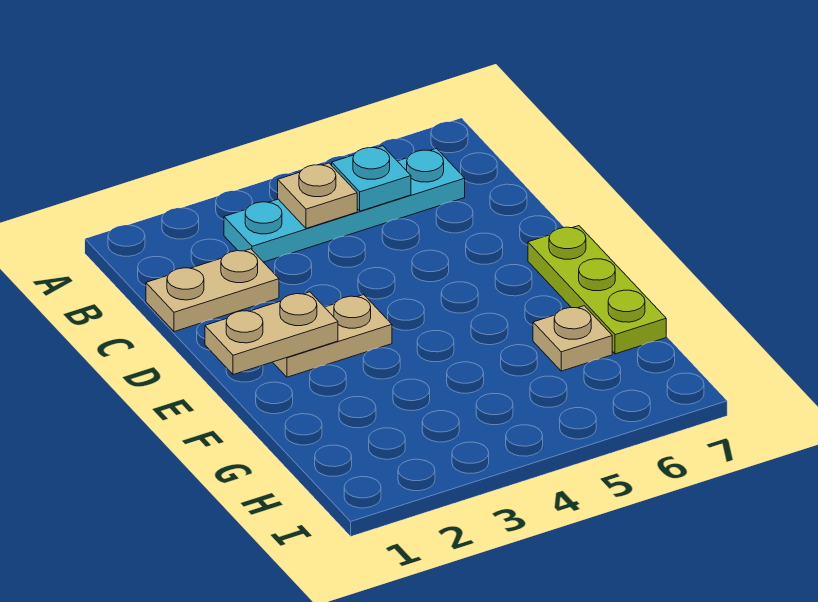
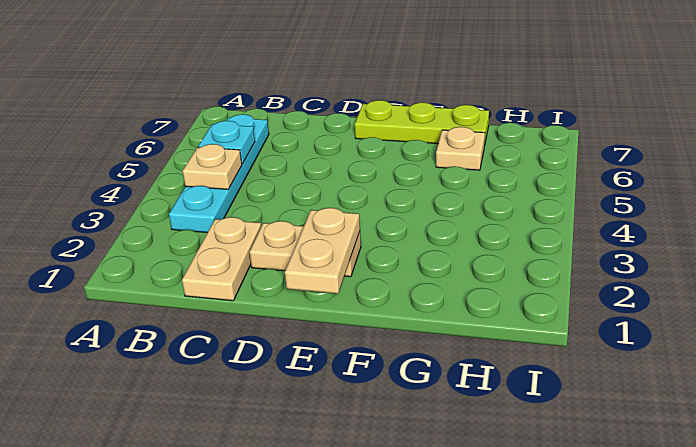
tan 1x2 plate [273,295,392,377] -> tan 1x2 plate turned to [249,221,361,277]

